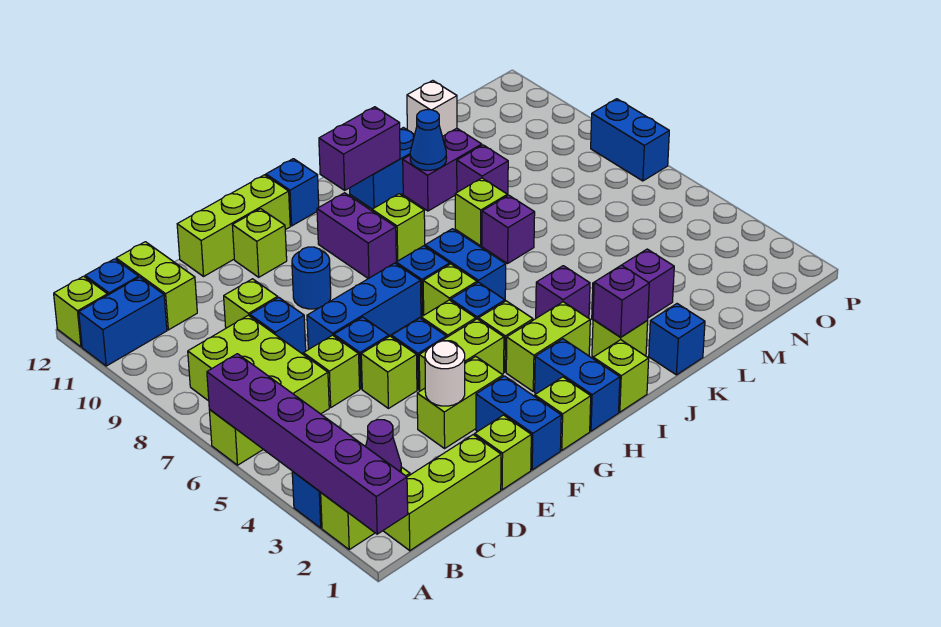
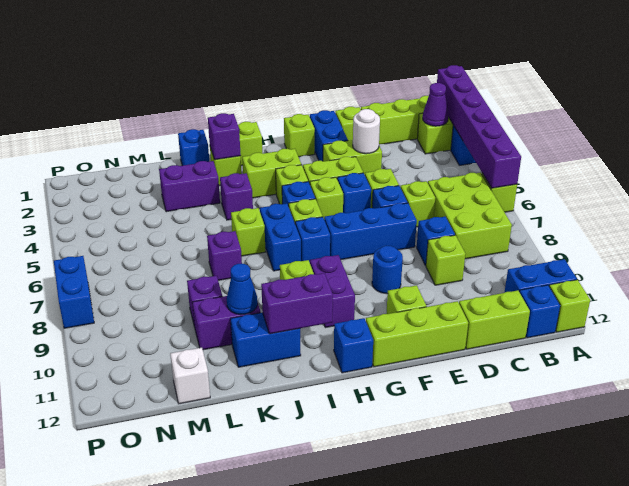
lime 1x2 brick [116,242,197,330] -> lime 1x2 brick turned to [459,290,530,349]
blue 1x2 brick [535,339,620,431] -> none
lime 1x1 brick [455,178,507,246] -> lime 1x1 brick moved to [231,208,266,256]

